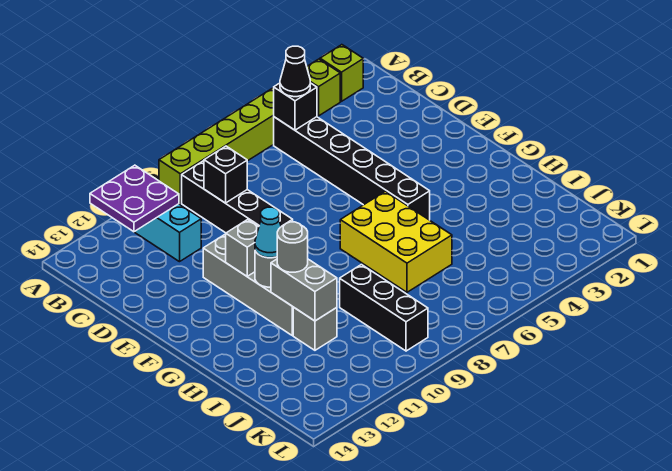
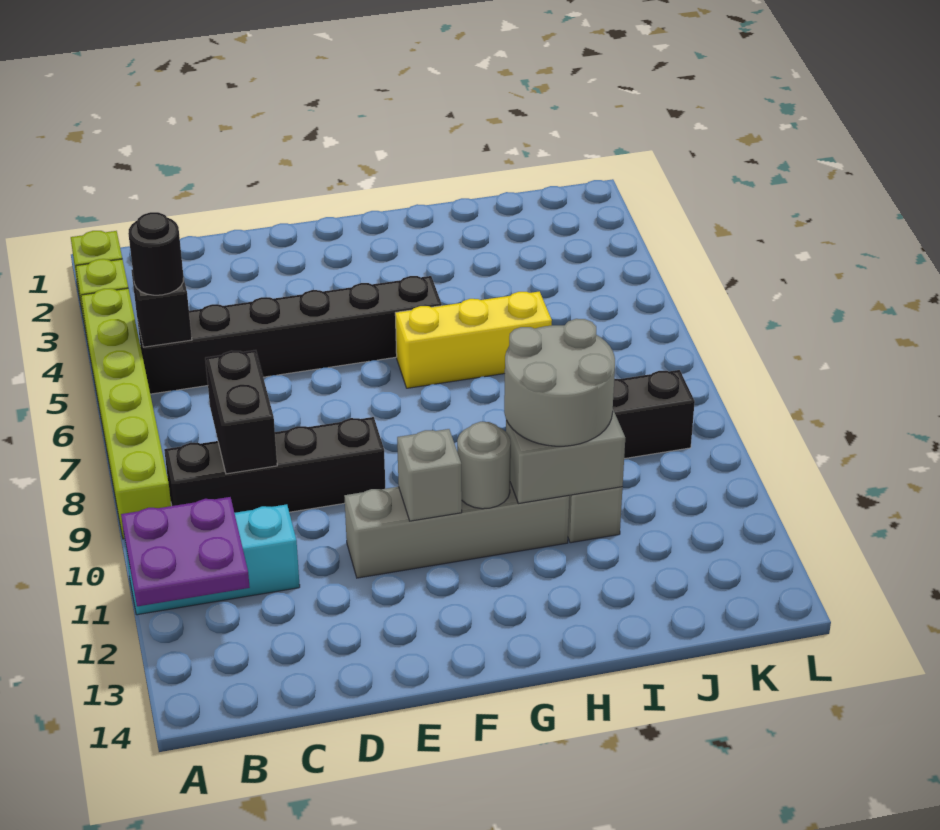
black 1x1 cone [280,46,310,97] -> black 1x1 round brick [128,212,184,295]
black 1x1 brick [204,146,247,203] -> black 1x2 brick [205,350,277,474]
yellow 2x3 brick [340,191,452,292] -> yellow 1x3 brick [395,291,552,388]
cyan 1x1 cone [255,207,281,258] -> none
grey 1x1 round brick [277,222,308,272] -> grey 2x2 round brick [504,319,615,446]

